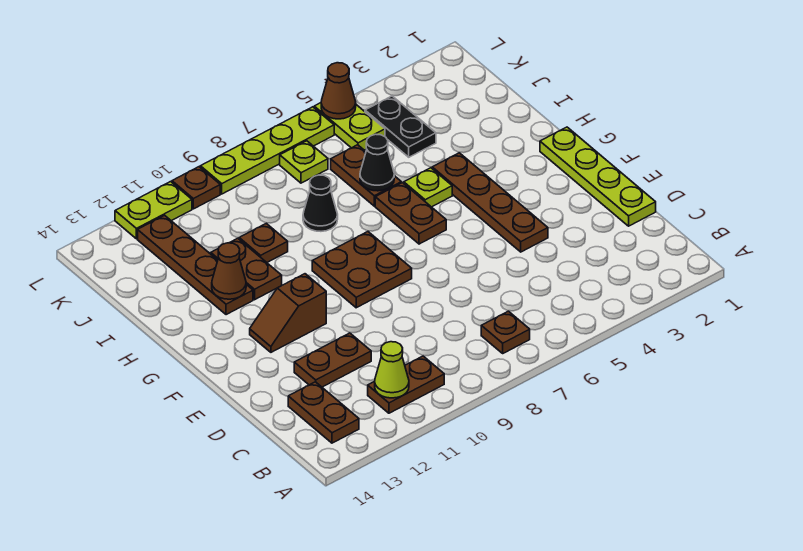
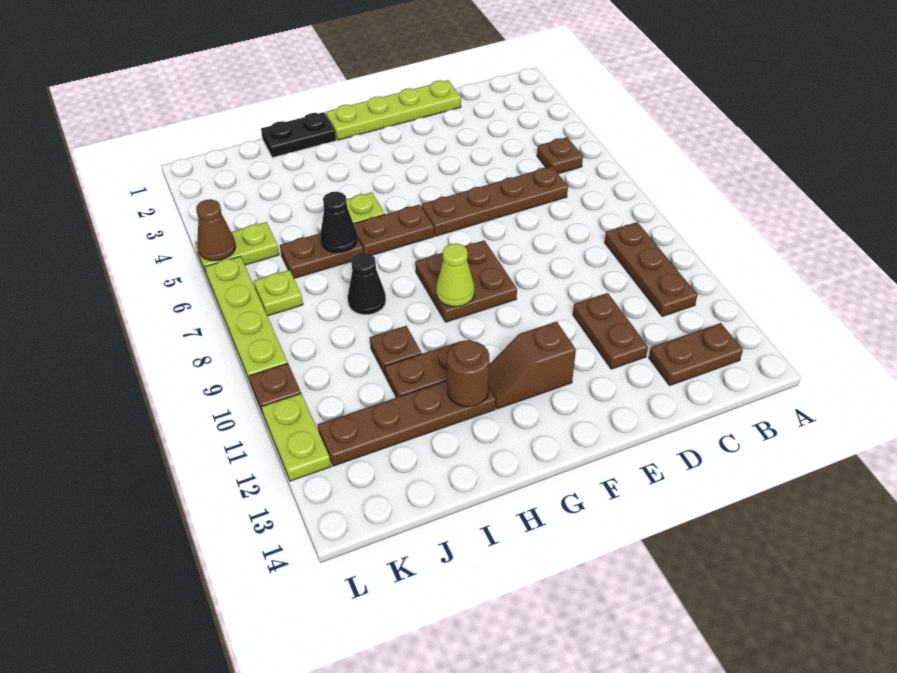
brown 1x1 plate [481,311,530,353] -> brown 1x1 plate moved to [537,137,583,174]
brown 1x2 plate [368,356,444,413] -> brown 1x3 plate [605,222,697,316]
lime 1x1 cone [375,342,409,398] -> lime 1x1 cone moved to [436,243,474,307]
brown 1x4 plate [432,153,548,252] -> brown 1x4 plate moved to [422,166,568,236]
brown 1x2 slope [250,274,326,352] -> brown 1x2 slope turned to [489,322,576,409]
brown 1x1 cone [212,243,246,299] -> brown 1x1 round brick [447,340,489,407]
black 1x2 plate [365,96,436,157] -> black 1x2 plate moved to [261,112,336,158]

